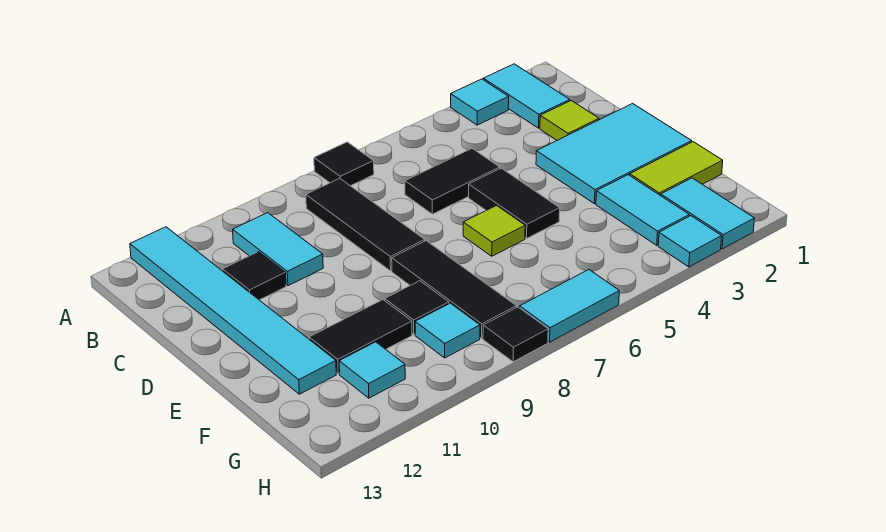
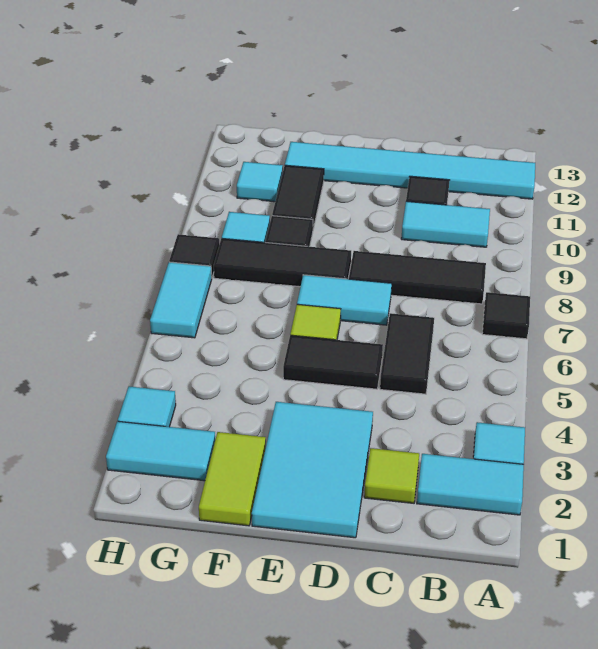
cyan 1x2 tile [596,175,689,245] -> cyan 1x2 tile moved to [297,275,392,325]

